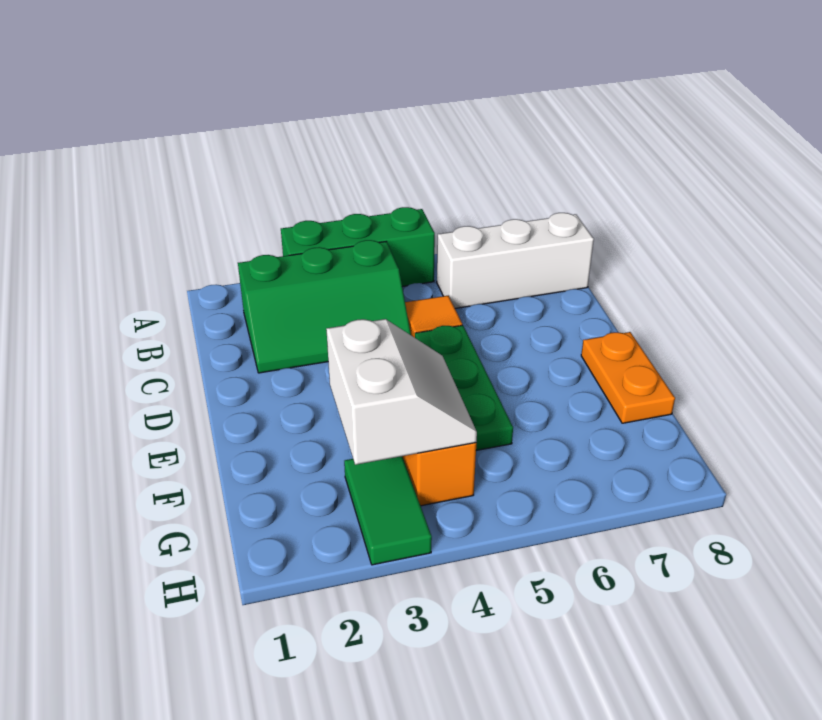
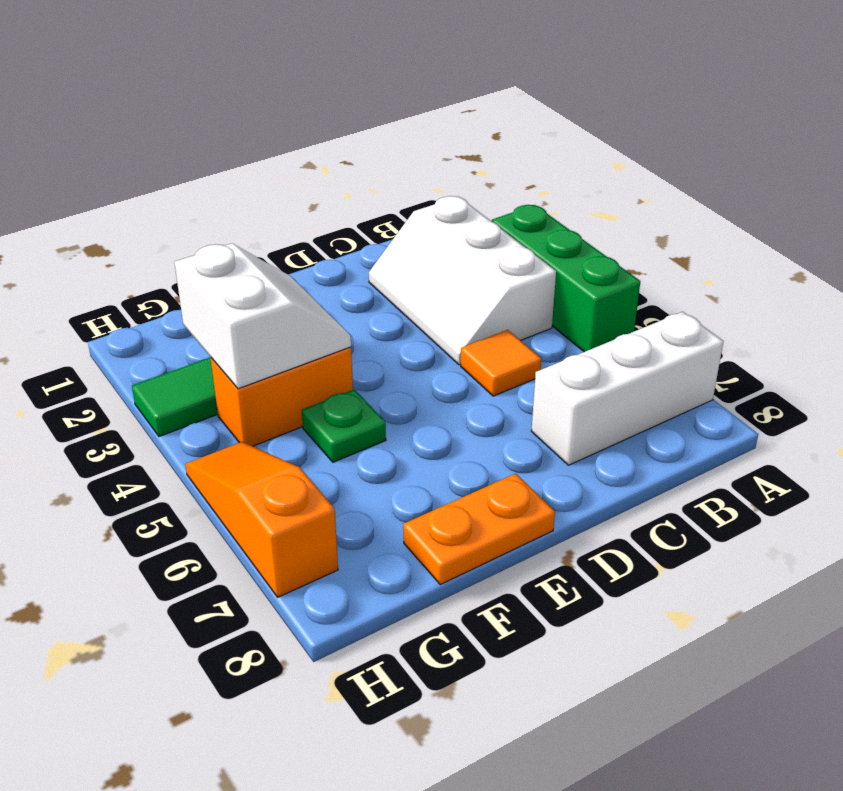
green 2x3 slope [238,240,411,373] -> white 2x3 slope [369,196,556,365]
white 1x3 brick [437,213,594,309] -> white 1x3 brick turned to [531,312,723,465]
green 1x3 plate [415,325,513,451] -> green 1x1 plate [302,389,386,462]
white 2x2 slope [326,319,477,465] -> white 2x2 slope turned to [174,243,351,389]
none -> orange 1x3 slope [185,442,338,597]

